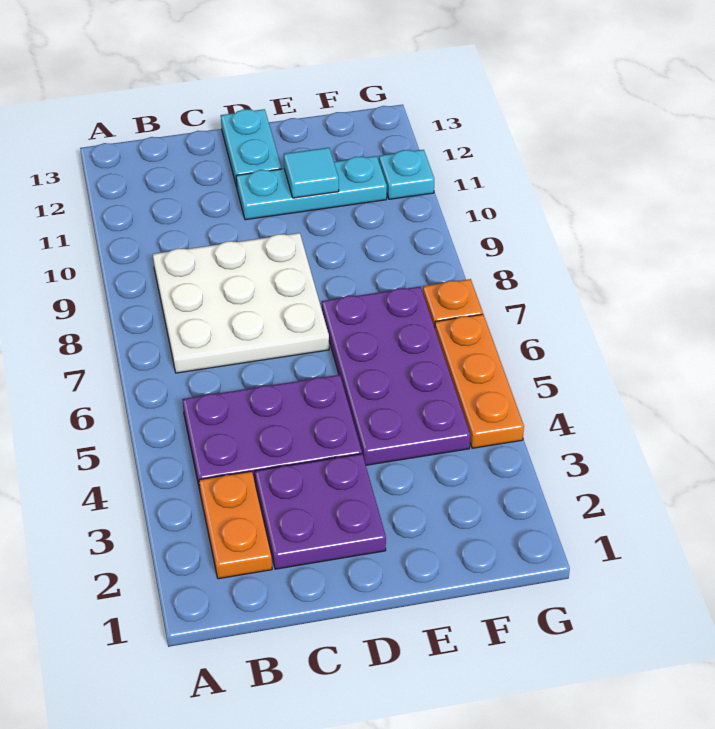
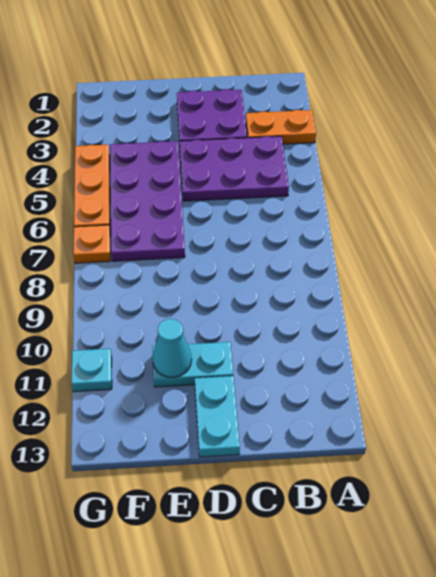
orange 1x2 plate [199,471,272,579] -> orange 1x2 plate turned to [246,110,316,144]
white 3x3 plate [153,233,329,373] -> none
cyan 1x3 plate [236,156,387,220] -> cyan 1x2 plate [152,342,233,387]
cyan 1x1 tile [284,148,339,198] -> cyan 1x1 cone [153,319,192,377]

